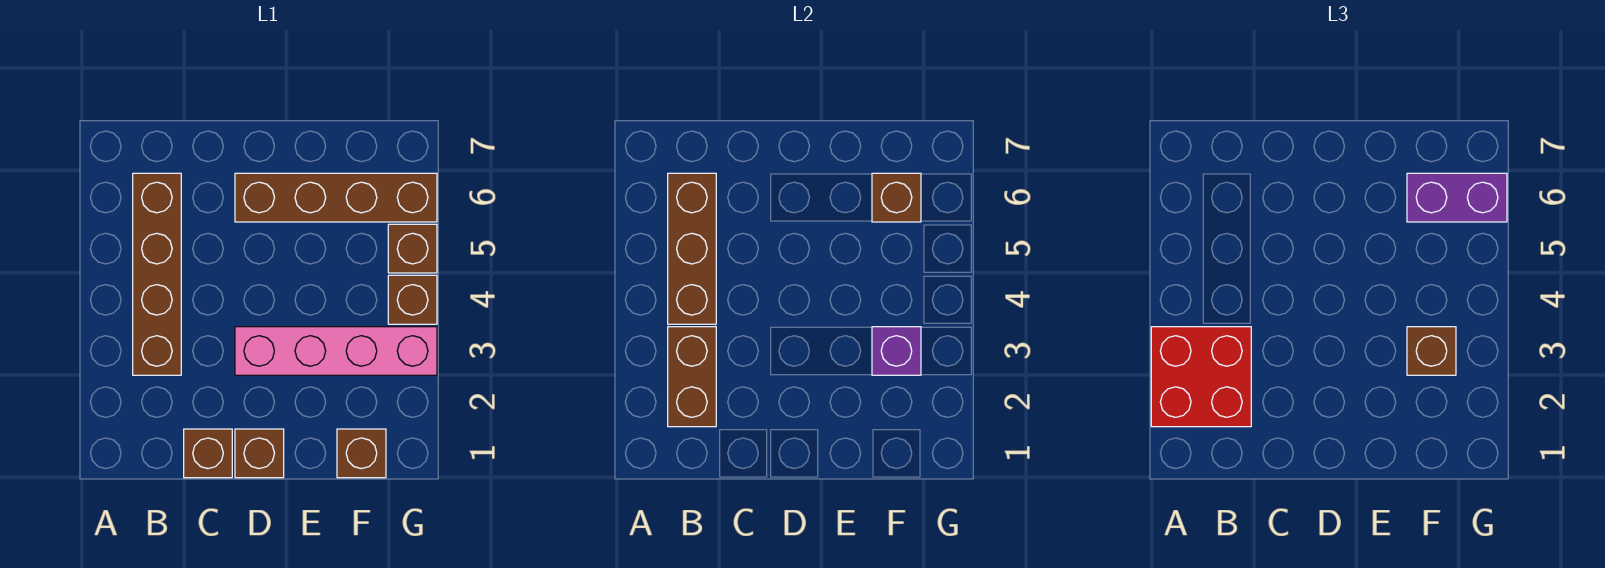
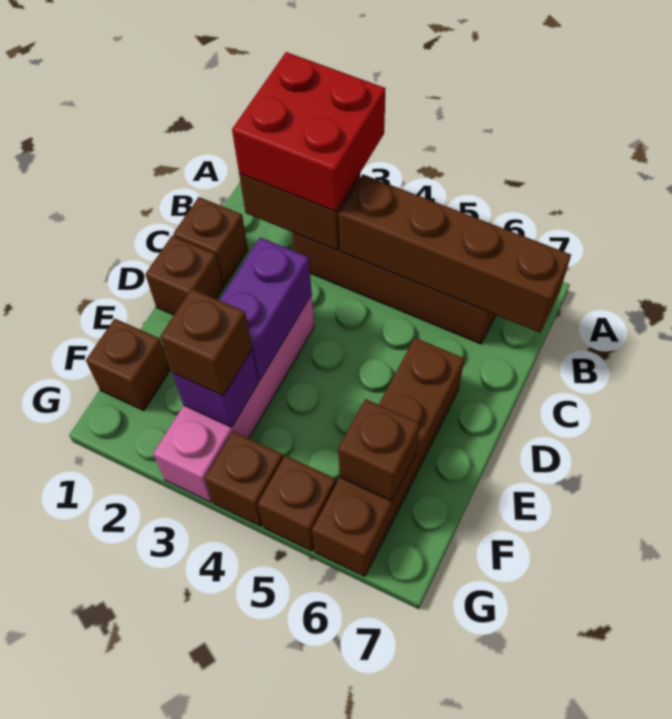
brown 1x3 brick [668,173,716,324] -> brown 1x4 brick [339,174,571,333]
purple 1x2 brick [1407,173,1507,222] -> purple 1x2 brick moved to [219,237,312,380]

